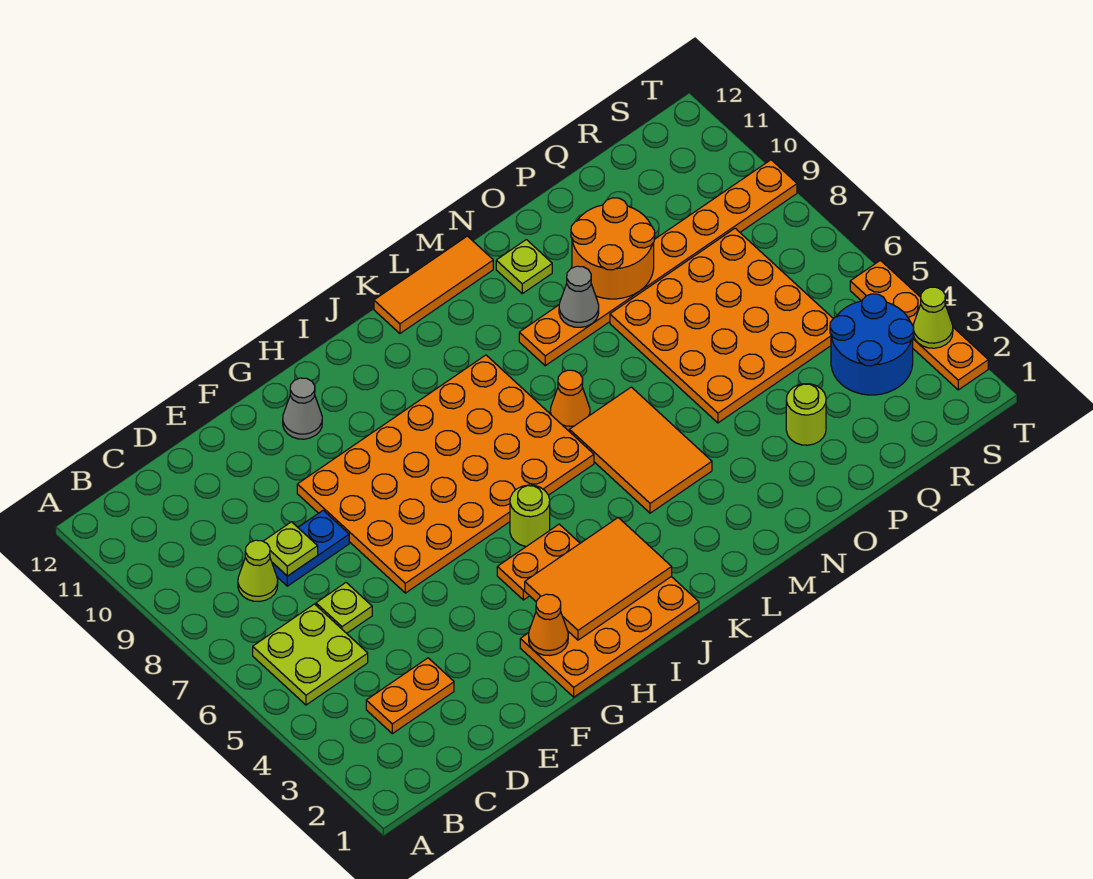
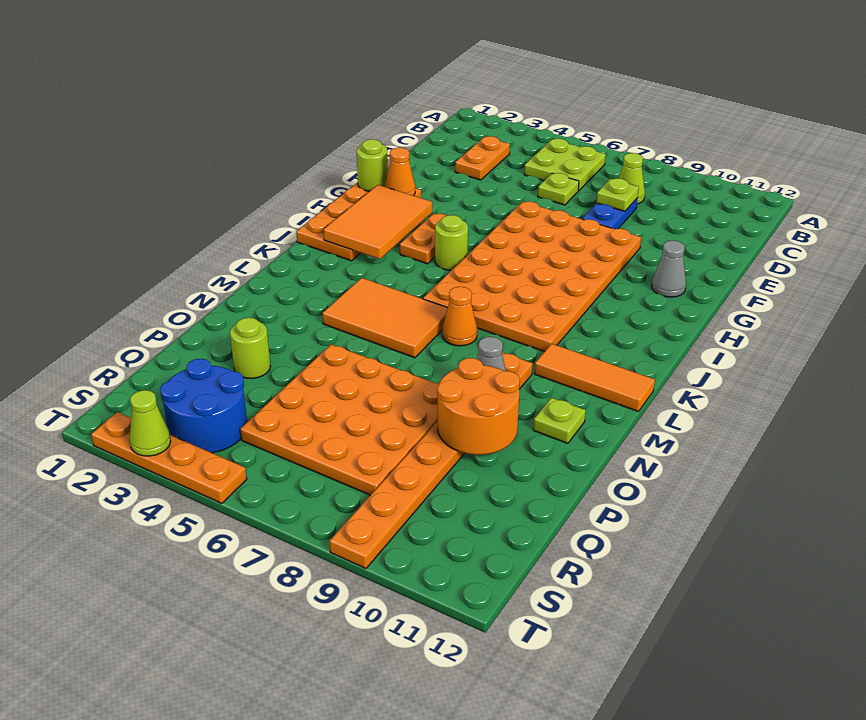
none -> lime 1x1 round brick [357,139,388,191]
orange 1x3 tile [374,236,493,333] -> orange 1x3 tile turned to [534,344,655,412]

